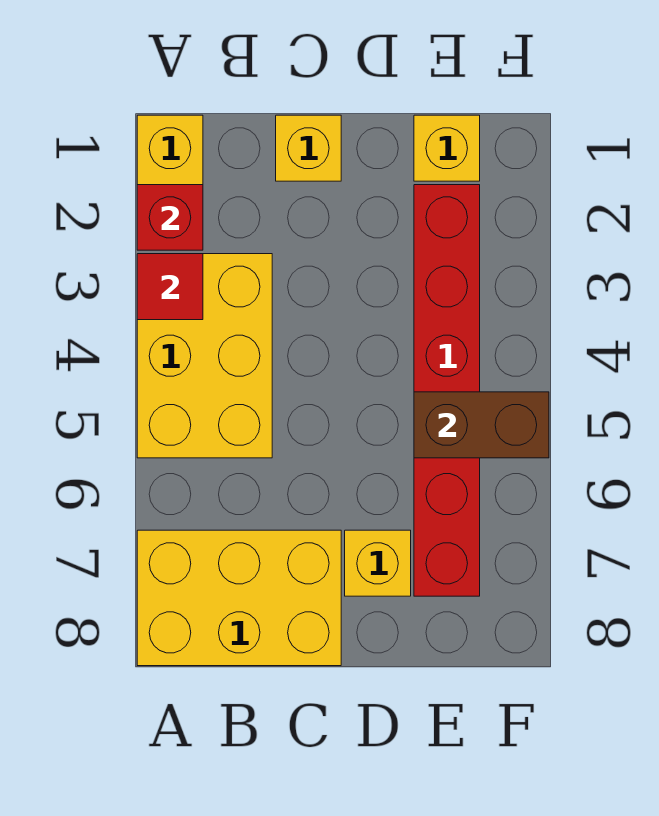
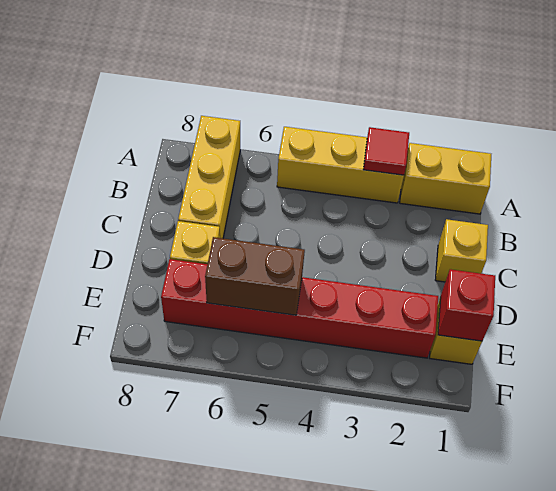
red 1x1 brick [137,185,203,250] -> red 1x1 brick moved to [438,269,495,341]
yellow 2x3 brick [137,254,272,458] -> yellow 1x3 brick [277,127,404,203]
yellow 2x3 brick [137,530,341,666] -> yellow 1x3 brick [178,116,240,238]
brown 1x2 brick [414,392,549,458] -> brown 1x2 brick turned to [205,237,305,315]

